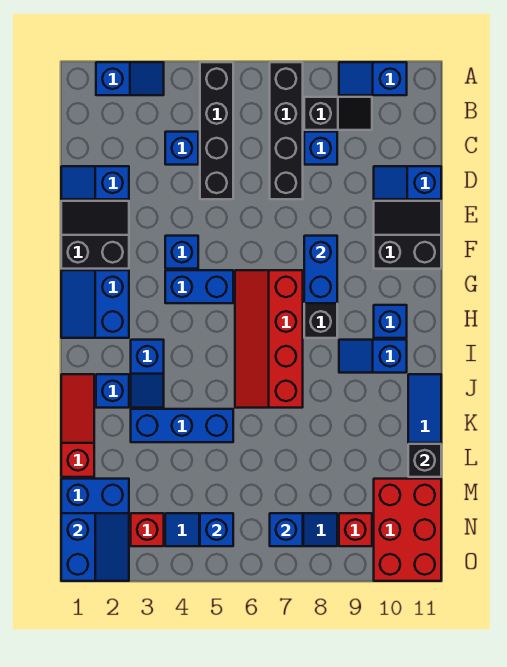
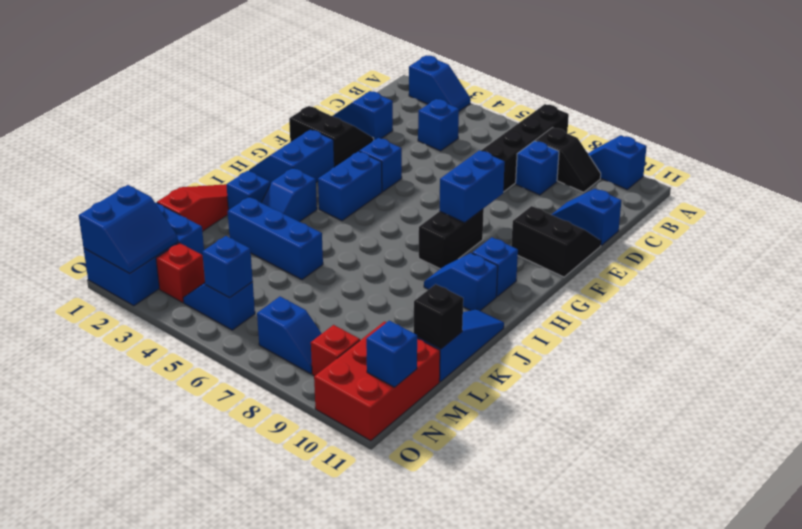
black 1x4 brick [200,62,233,199] -> none
blue 1x2 brick [165,270,233,303] -> blue 1x2 brick turned to [318,151,382,221]
red 2x4 slope [235,270,303,408] -> none
blue 1x1 brick [270,513,303,546] -> blue 1x1 brick moved to [366,321,417,387]

